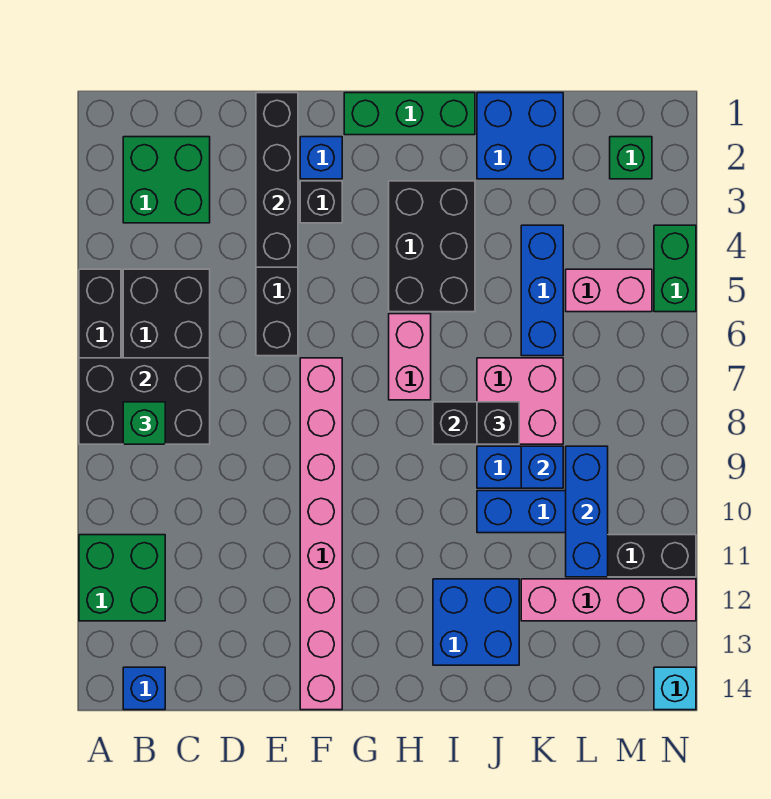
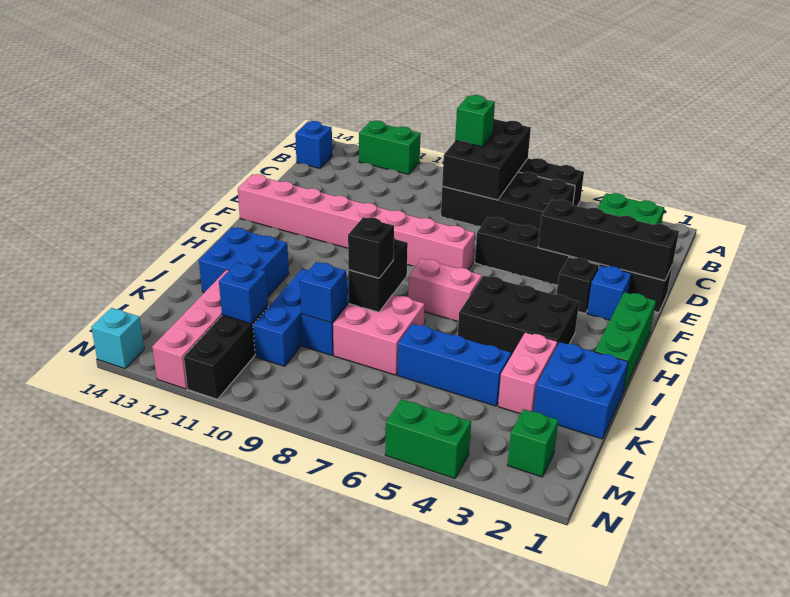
green 2x2 brick [79,535,165,621] -> green 1x2 brick [359,121,421,174]
pink 1x2 brick [566,269,652,312] -> pink 1x2 brick moved to [498,332,558,414]
blue 1x3 brick [566,446,608,577] -> blue 1x1 brick [219,263,268,324]

